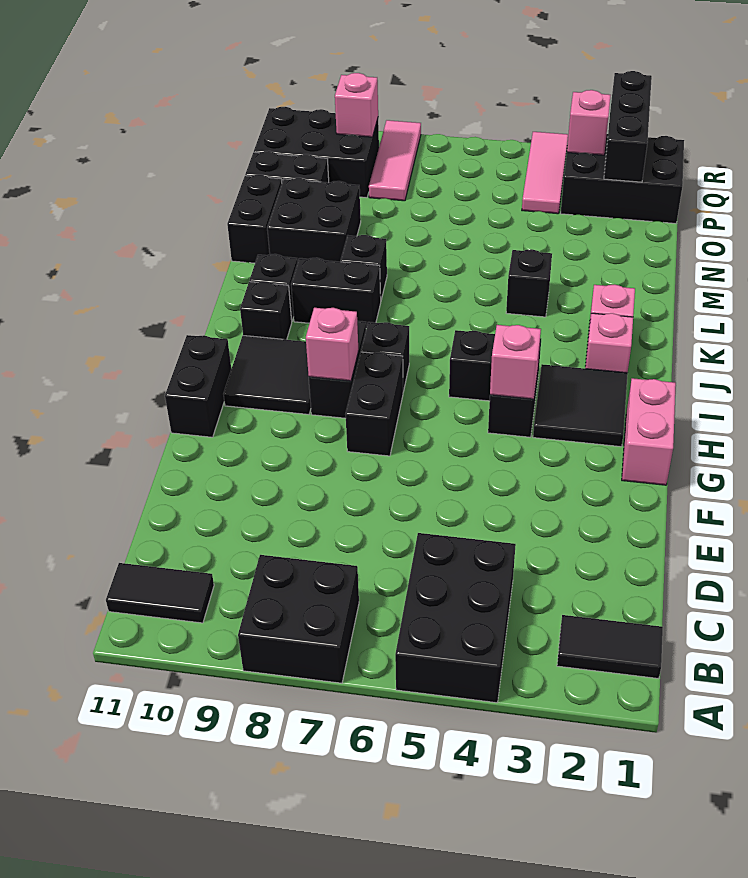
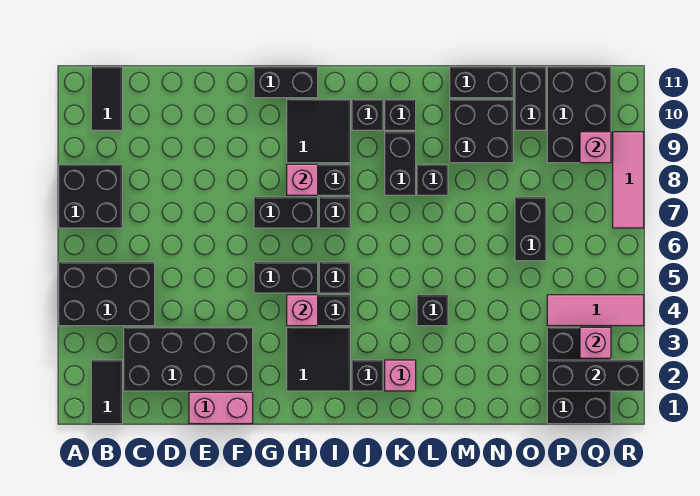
none -> black 2x4 brick [124,327,253,391]
pink 1x2 brick [622,378,676,485] -> pink 1x2 brick moved to [189,392,253,424]
none -> black 1x2 brick [254,262,318,293]
pink 1x1 brick [585,313,633,373] -> black 1x1 brick [352,360,383,391]
none -> black 1x2 brick [515,197,546,261]
pink 1x3 tile [369,120,421,201] -> pink 1x3 tile turned to [613,132,644,228]

